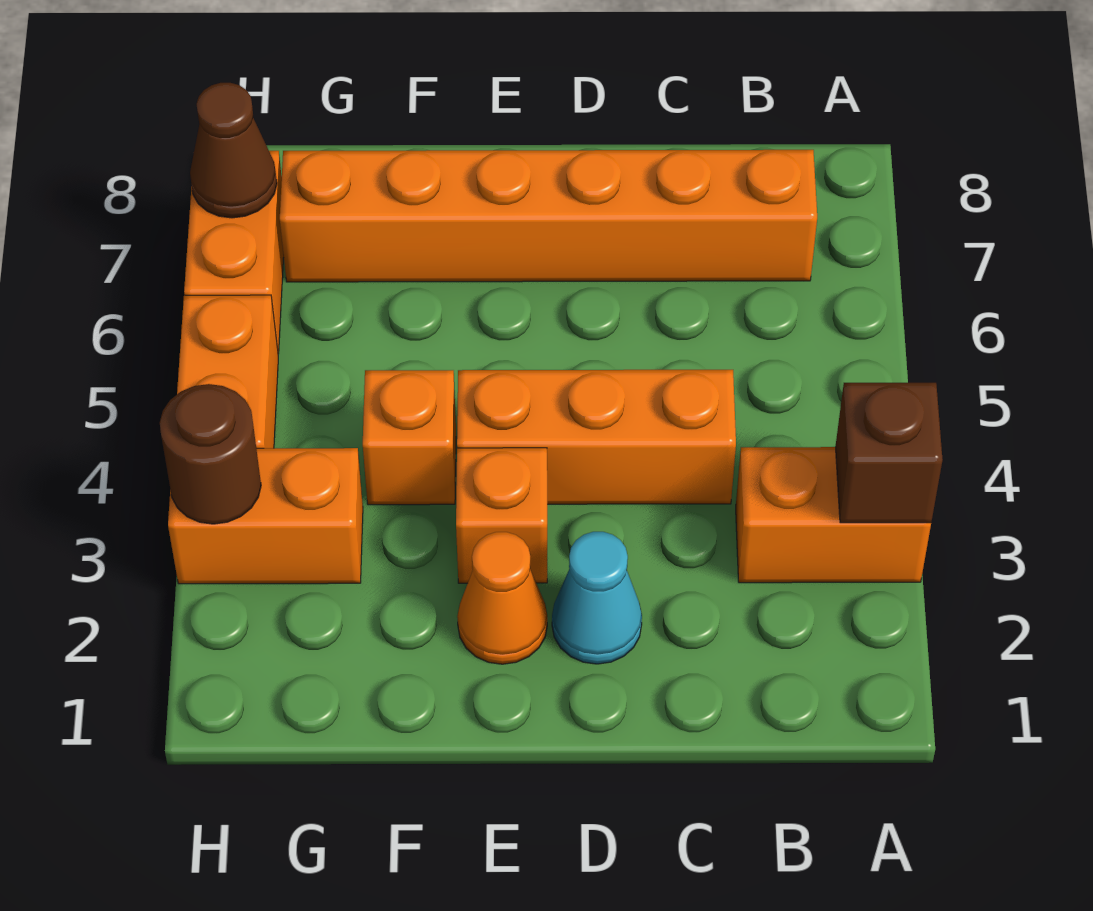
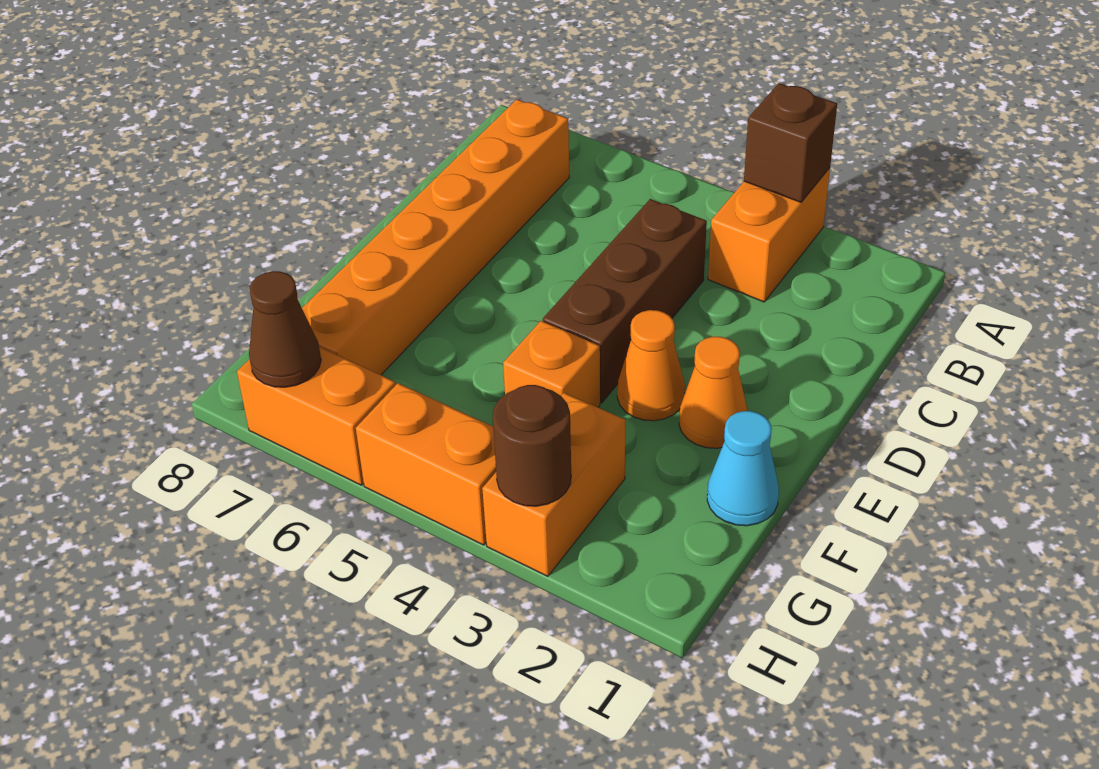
orange 1x3 brick [457,370,736,504] -> brown 1x3 brick [543,199,707,403]
cyan 1x1 cone [552,532,642,664] -> cyan 1x1 cone moved to [707,411,779,526]
orange 1x1 brick [456,448,547,583] -> orange 1x1 cone [617,310,685,421]

